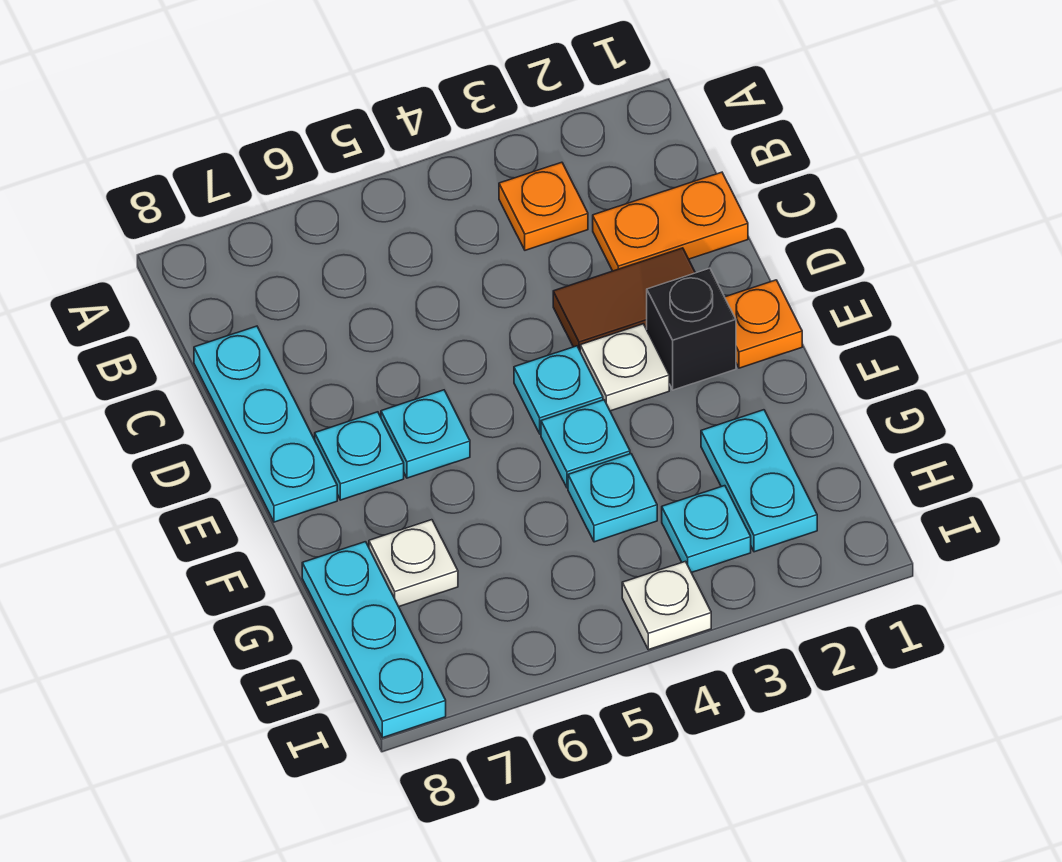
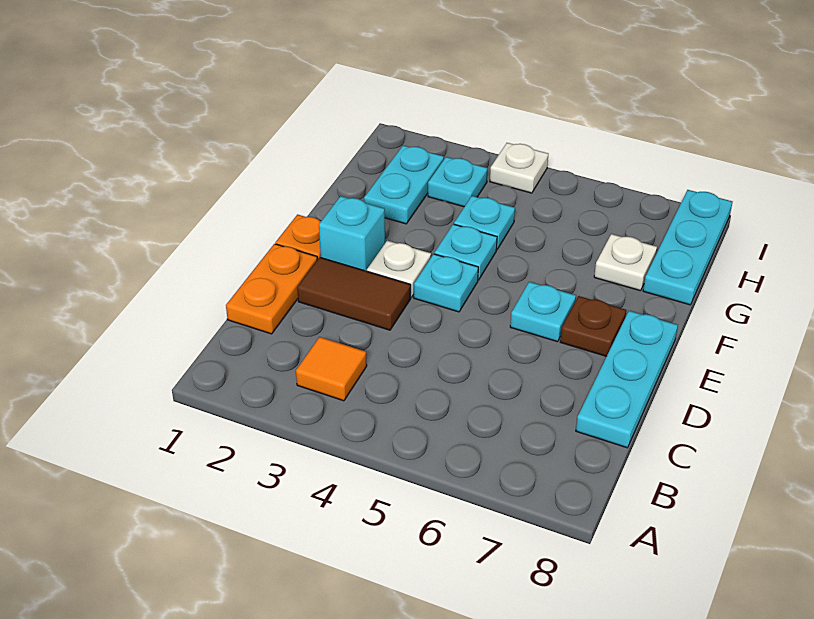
orange 1x1 plate [499,162,588,250] -> orange 1x1 tile [296,337,367,401]
orange 1x2 plate [593,172,748,271] -> orange 1x2 plate turned to [226,244,317,334]
black 1x1 brick [647,268,736,390] -> cyan 1x1 brick [319,196,385,271]
cyan 1x1 plate [315,412,404,500] -> brown 1x1 plate [560,296,626,356]

